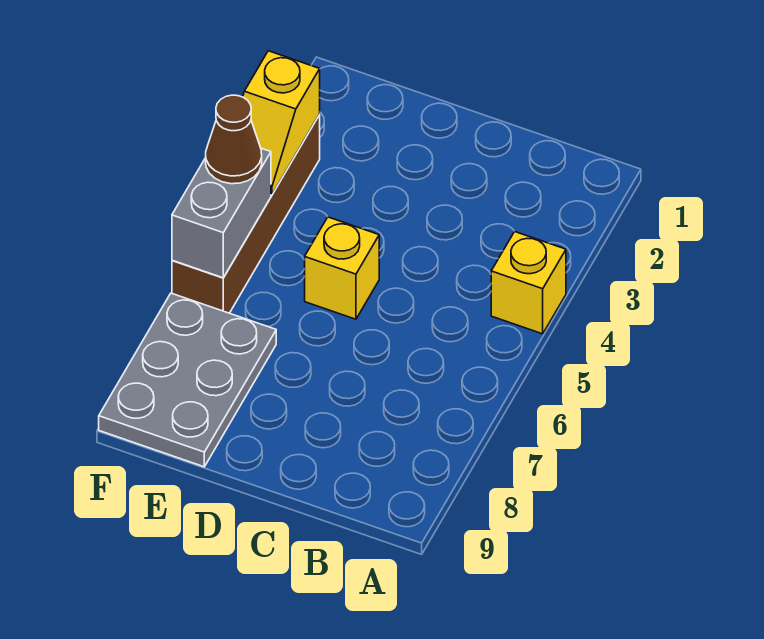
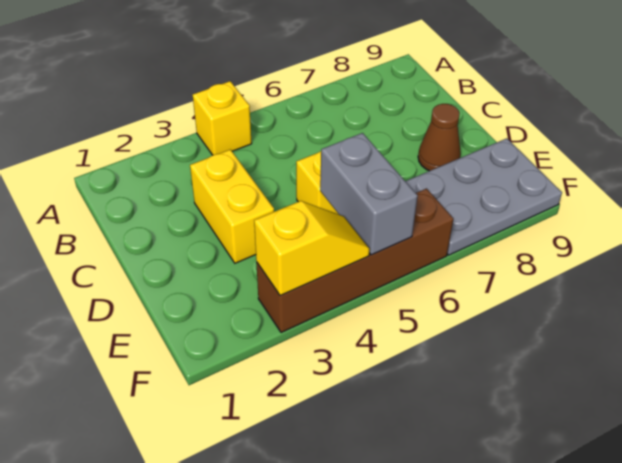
none -> yellow 1x2 brick [190,150,274,263]
grey 1x2 brick [172,148,271,278] -> grey 1x2 brick turned to [320,133,418,255]
brown 1x1 cone [206,95,262,184] -> brown 1x1 cone moved to [418,104,461,171]

